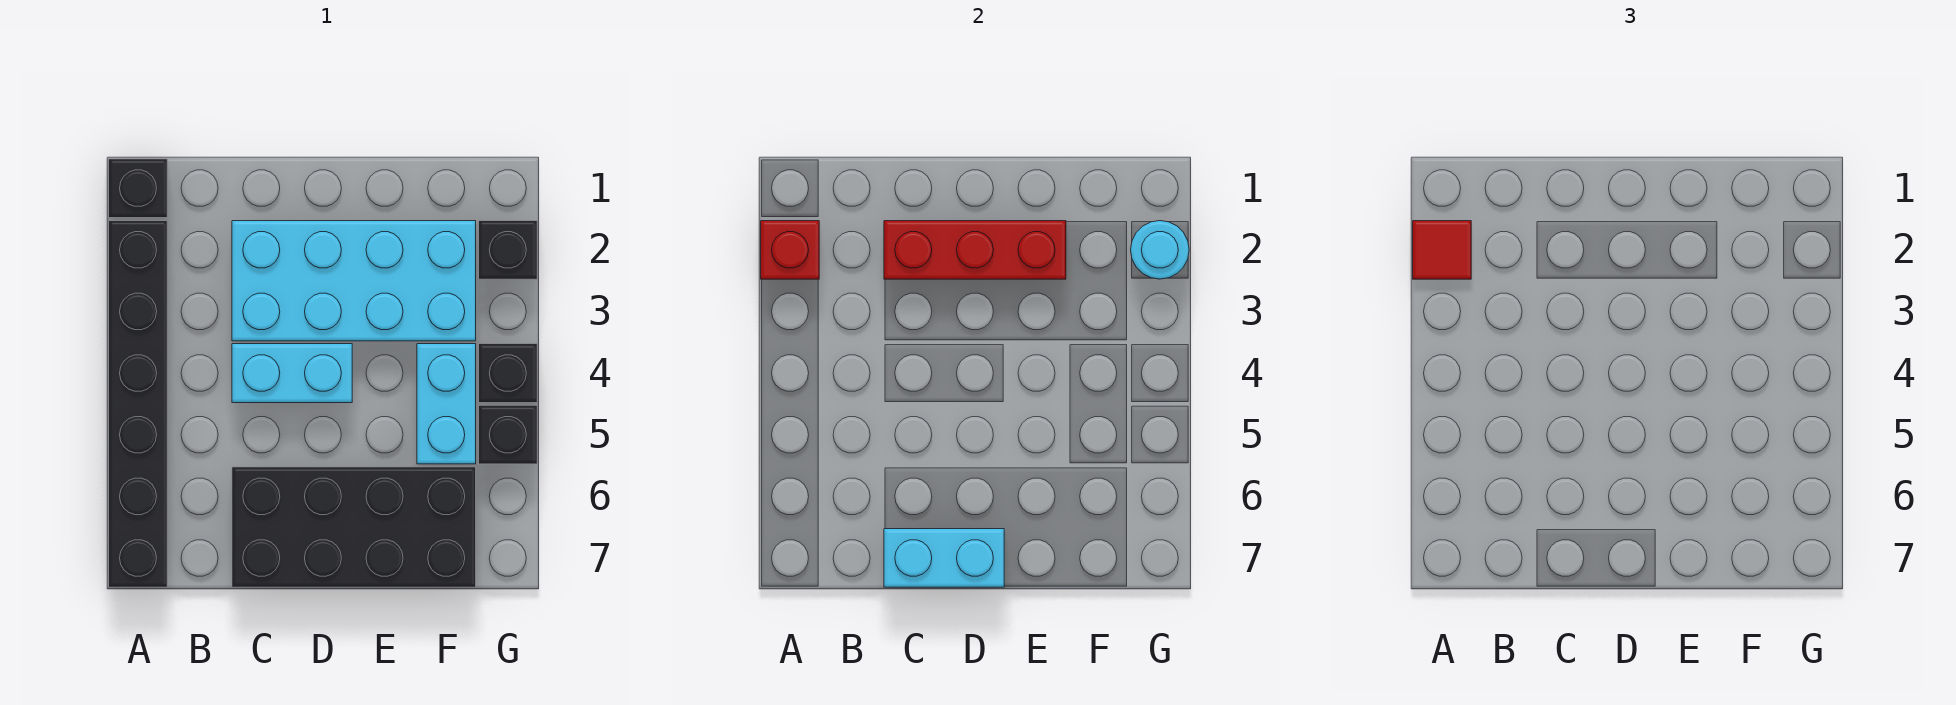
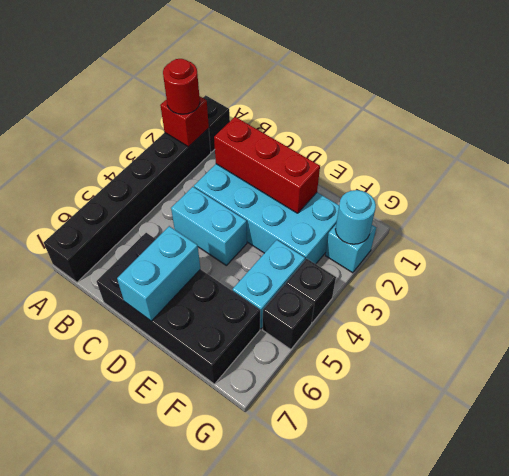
red 1x1 tile [1413,221,1471,279] -> red 1x1 round brick [163,59,200,114]
cyan 1x2 brick [884,529,1004,587] -> cyan 1x2 brick turned to [117,226,200,321]
black 1x1 brick [479,221,537,279] -> cyan 1x1 brick [325,225,376,273]

